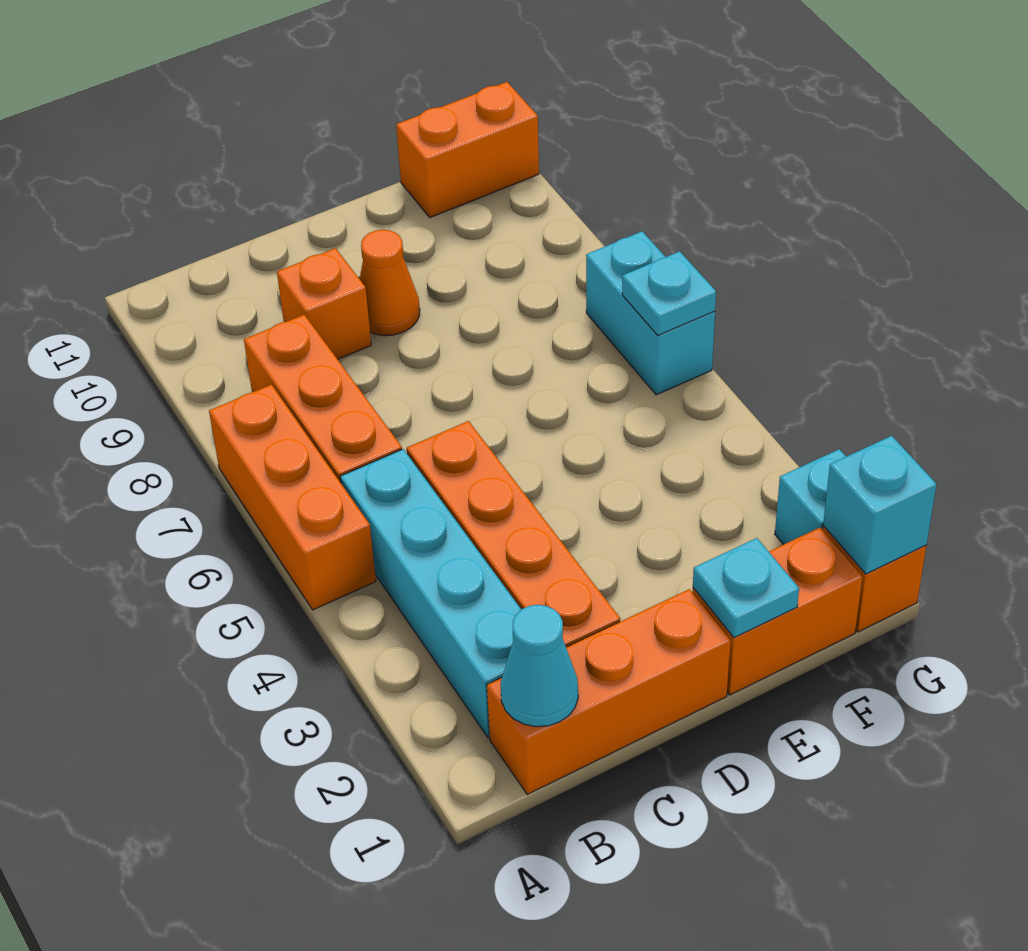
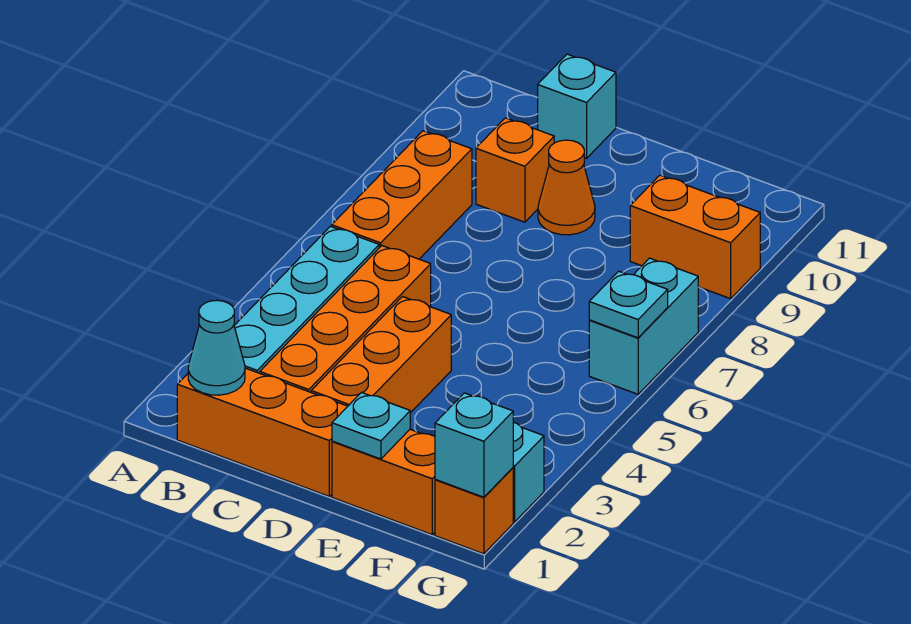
orange 1x3 brick [209,385,376,610] -> orange 1x3 brick moved to [311,297,451,413]
none -> cyan 1x1 brick [538,54,616,158]
orange 1x2 brick [396,82,539,218] -> orange 1x2 brick moved to [630,175,760,299]

